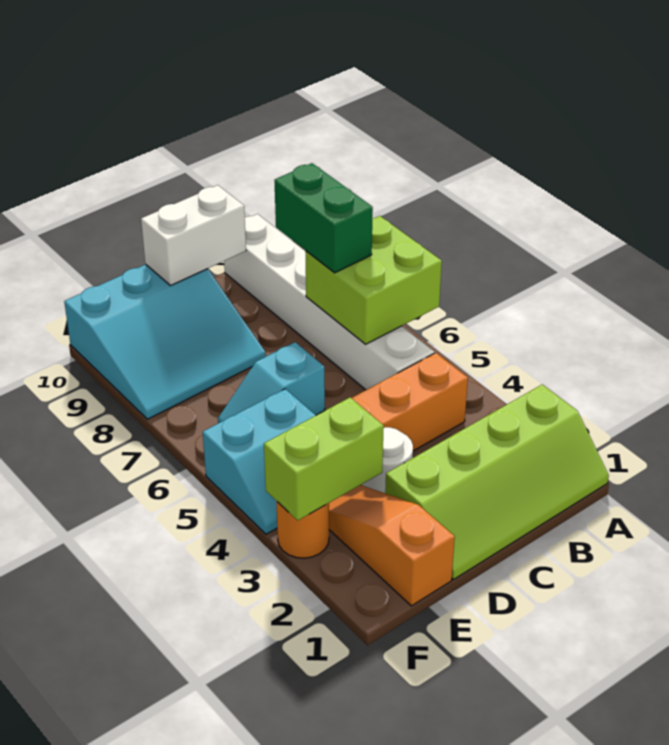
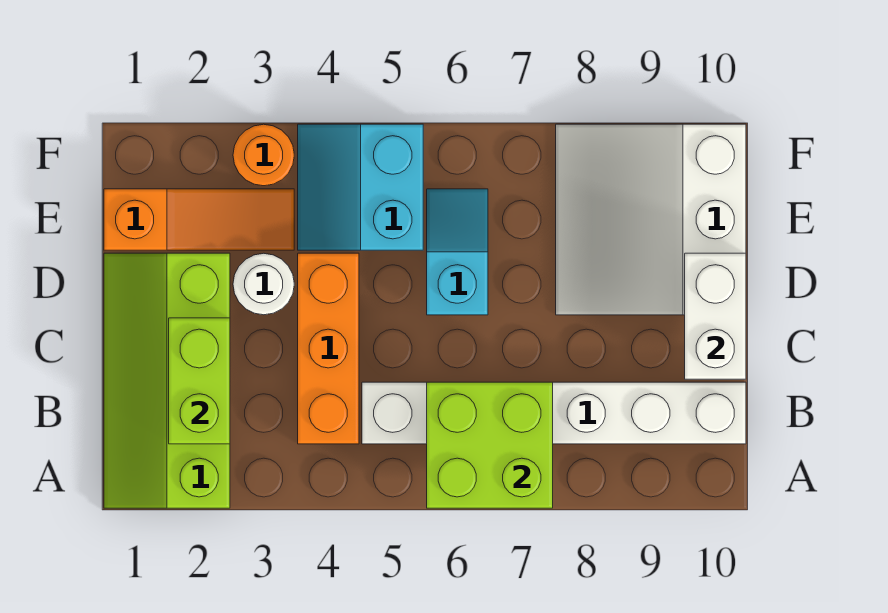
green 1x2 brick [274,163,373,273] -> none
cyan 3x3 slope [64,264,266,419] -> white 3x3 slope [556,124,746,315]
lime 1x2 brick [264,397,384,520] -> lime 1x2 brick moved to [169,318,230,444]

